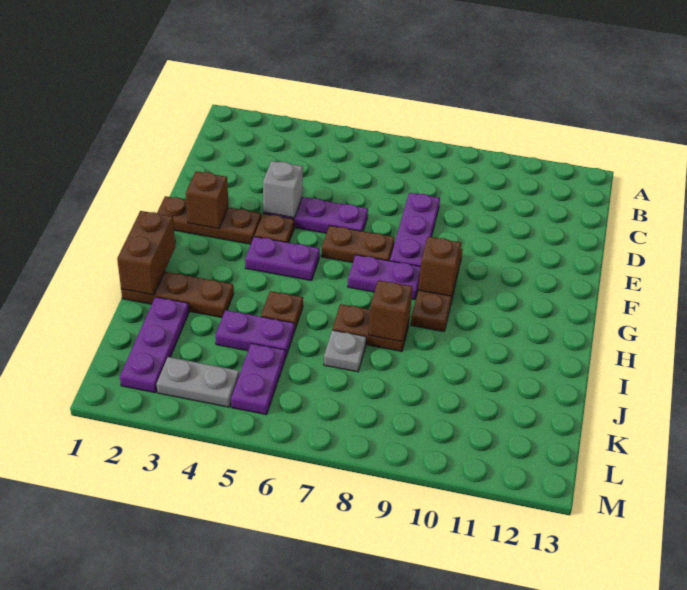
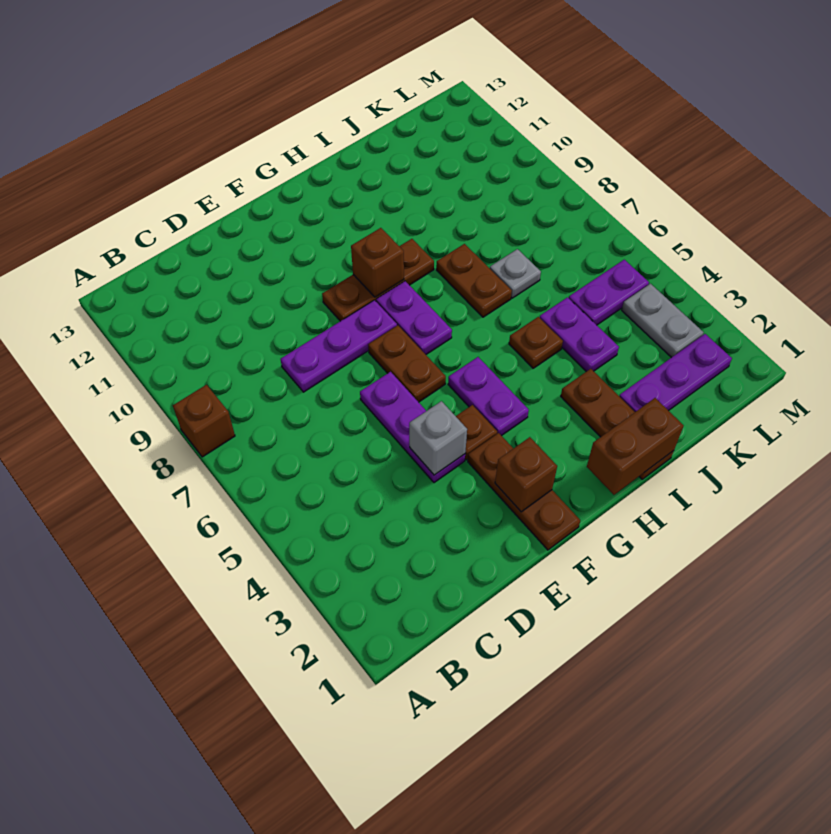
brown 1x1 brick [369,280,413,342] -> brown 1x1 brick moved to [173,385,235,457]

